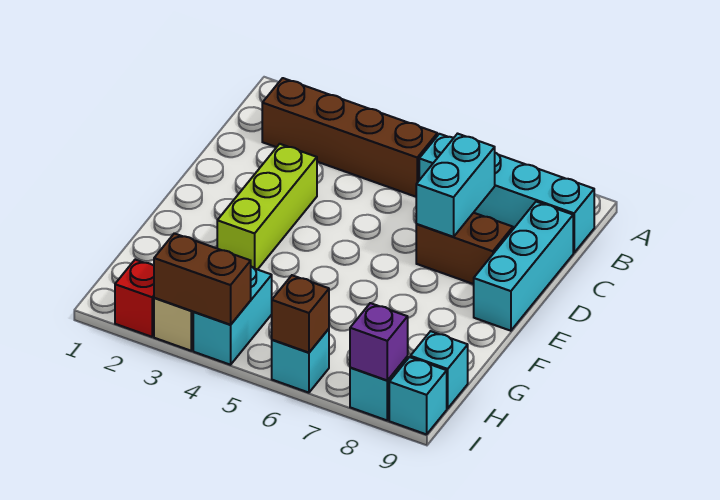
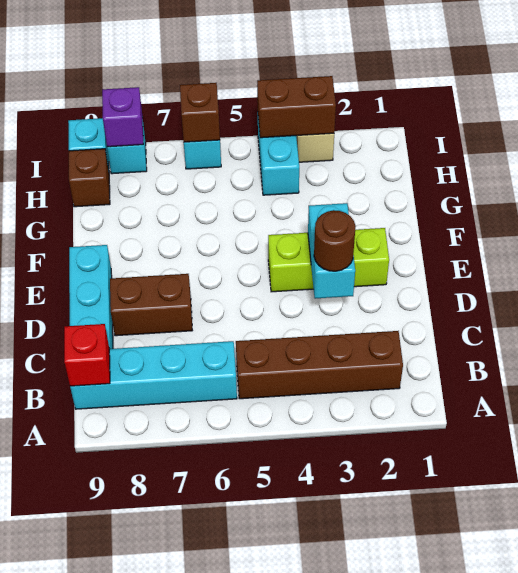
cyan 1x2 brick [416,134,495,237] -> cyan 1x2 brick moved to [308,203,355,299]
lime 1x3 brick [217,144,317,270] -> lime 1x3 brick turned to [268,228,389,292]
none -> brown 1x1 round brick [314,210,356,271]
cyan 1x1 brick [410,331,468,408] -> brown 1x1 brick [69,149,110,207]
red 1x1 brick [115,260,154,337] -> red 1x1 brick moved to [64,324,110,386]

